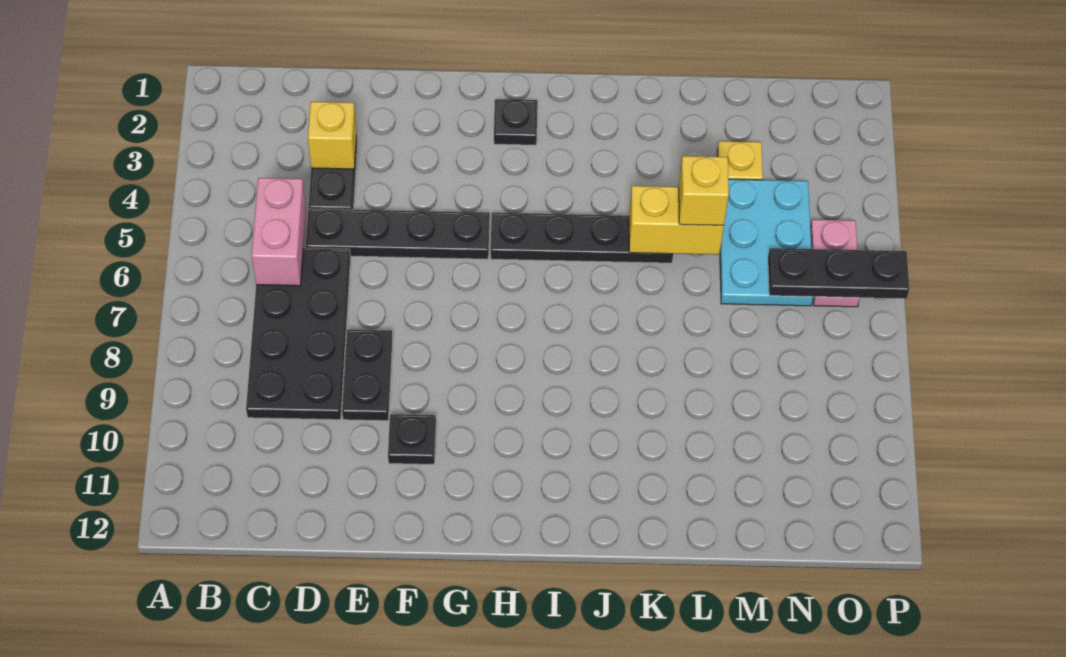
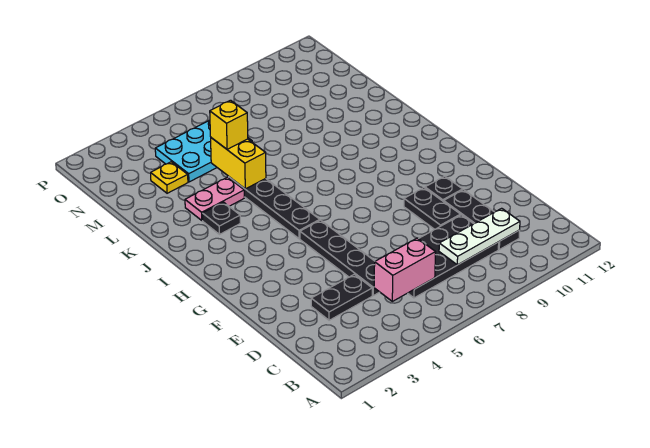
none -> white 1x3 plate [439,208,520,265]
yellow 1x1 brick [308,102,357,169] -> none
black 1x2 plate [342,330,392,421] -> black 1x2 plate turned to [404,188,461,229]
black 1x1 plate [494,99,537,145] -> black 1x1 plate moved to [202,202,240,234]
black 1x3 plate [768,248,909,299] -> black 1x3 plate moved to [444,190,520,249]
pink 1x2 plate [810,220,860,307] -> pink 1x2 plate moved to [185,177,244,220]

